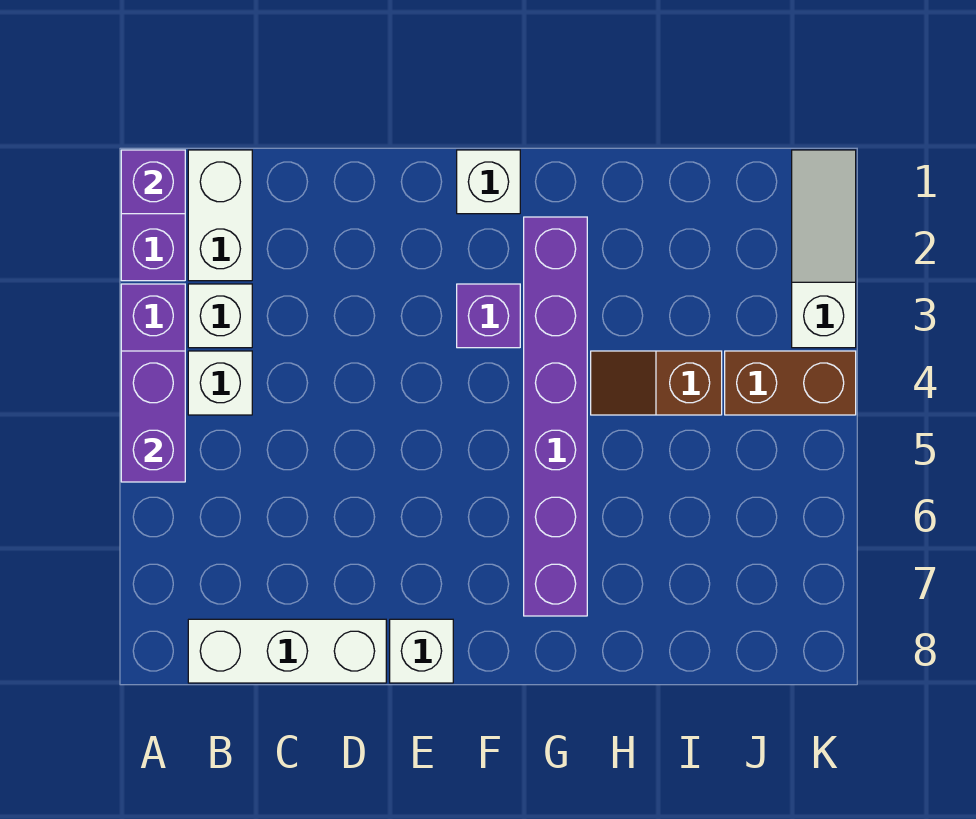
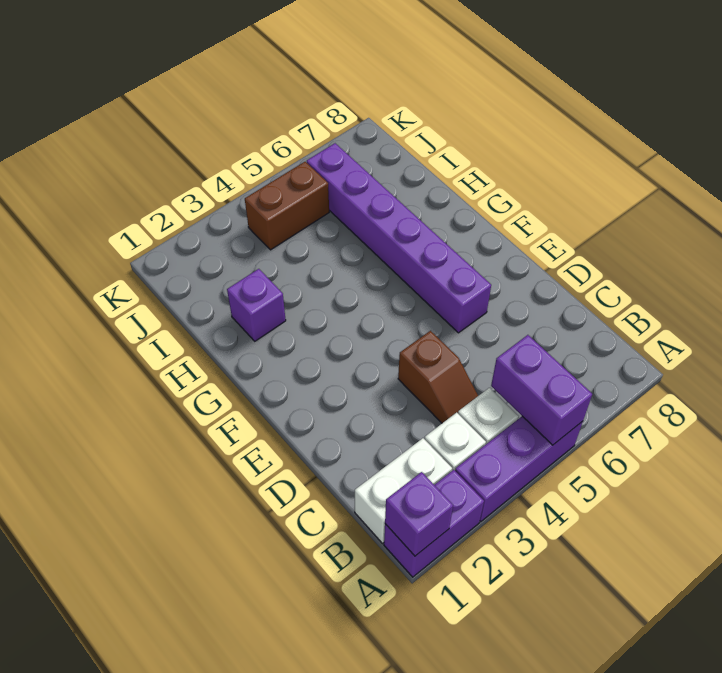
purple 1x2 brick [121,351,185,482] -> purple 1x2 brick turned to [491,335,592,445]
white 1x3 brick [188,619,386,683] -> none
white 1x1 brick [390,619,453,683] -> none
white 1x1 brick [457,150,520,214] -> none
purple 1x1 brick [457,284,520,348] -> purple 1x1 brick moved to [227,269,286,341]
purple 1x6 brick [524,217,587,616] -> purple 1x6 brick turned to [307,143,491,333]
brown 1x2 slope [591,351,722,415] -> brown 1x2 slope moved to [398,331,478,423]
brown 1x2 brick [725,351,856,415] -> brown 1x2 brick turned to [245,162,329,250]
white 1x3 slope [792,150,856,348] -> none

